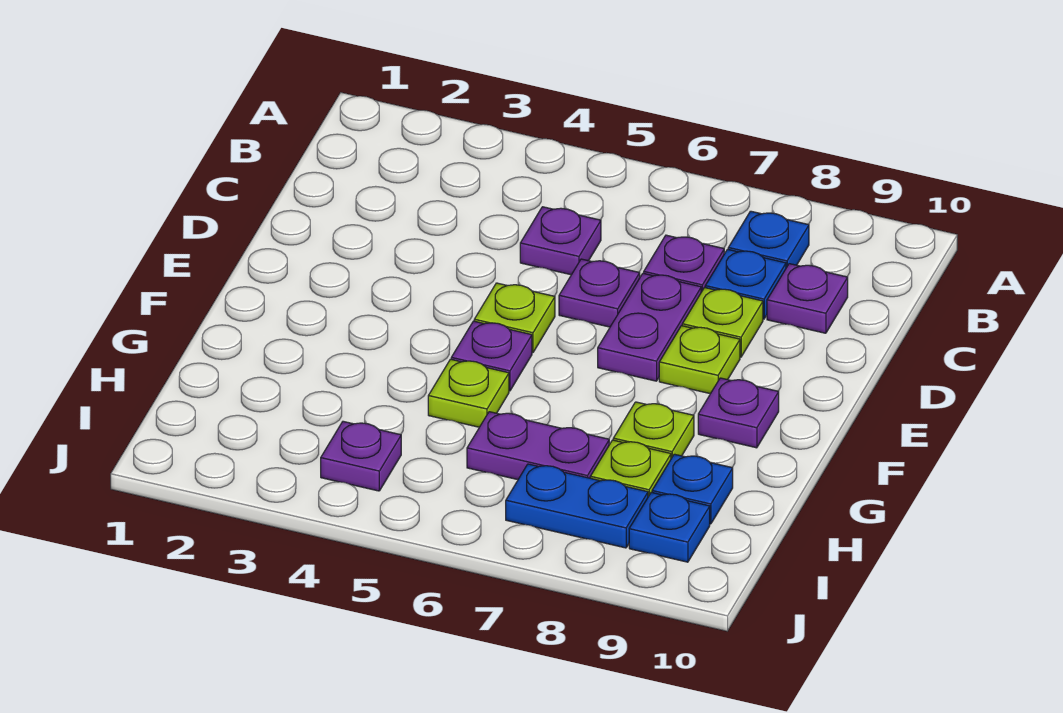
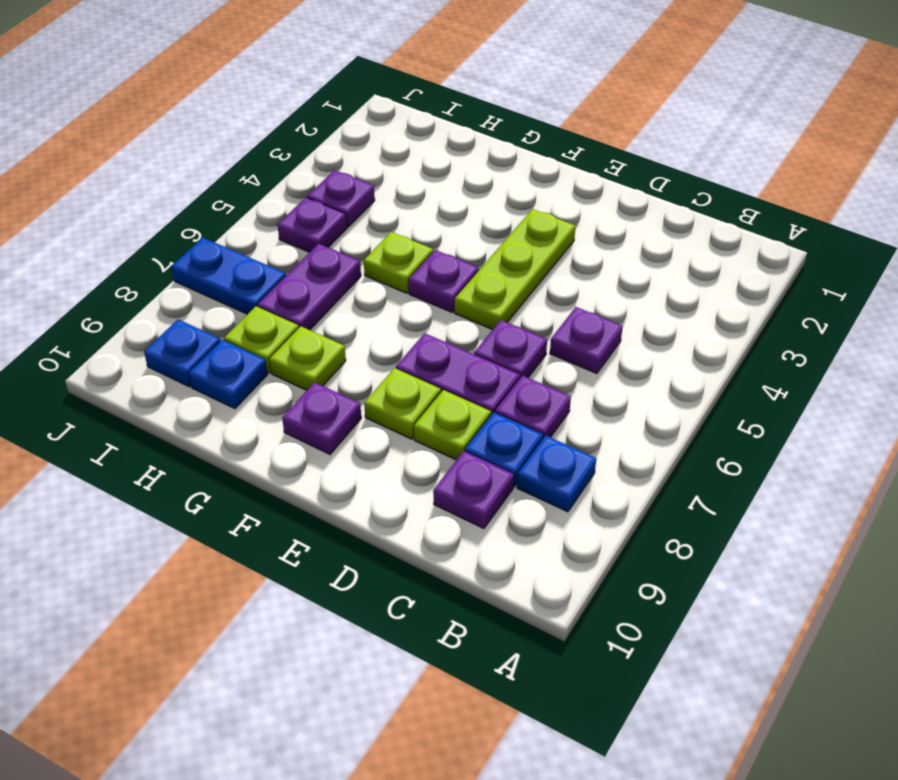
lime 1x1 plate [474,283,555,353] -> lime 1x3 plate [455,209,575,330]
none -> purple 1x1 plate [277,198,347,252]
blue 1x2 plate [506,464,648,548] -> blue 1x2 plate turned to [171,238,286,314]

